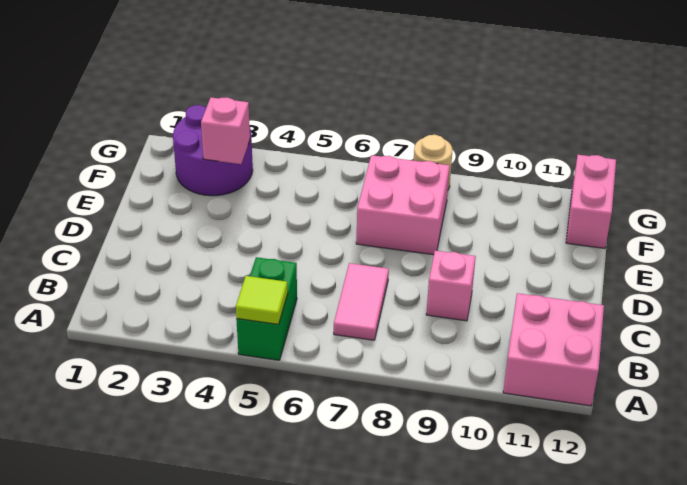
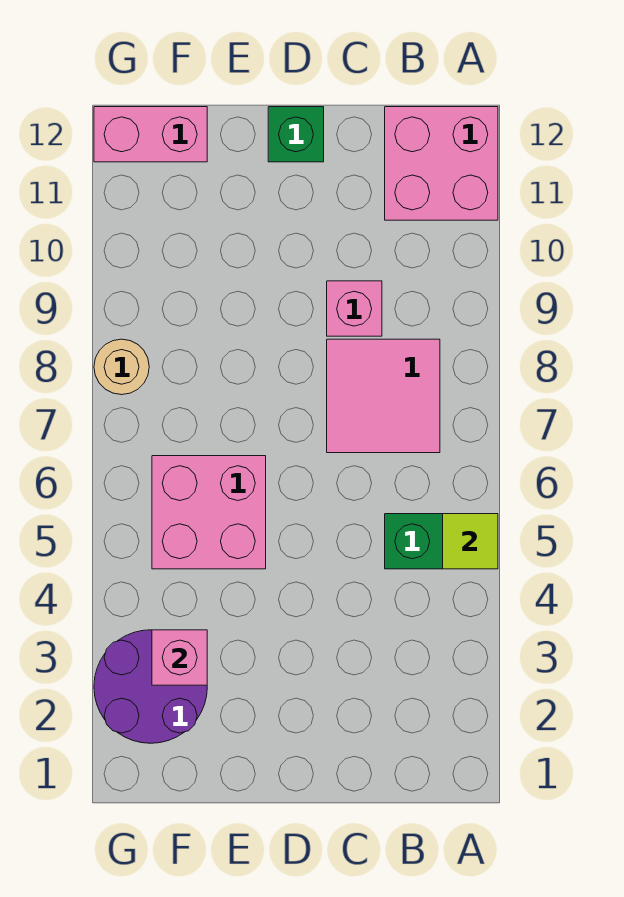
pink 1x2 tile [334,263,389,340] -> pink 2x2 tile [327,339,440,453]
none -> green 1x1 brick [268,107,324,162]
pink 2x2 brick [356,155,450,255] -> pink 2x2 brick moved to [152,456,266,569]

